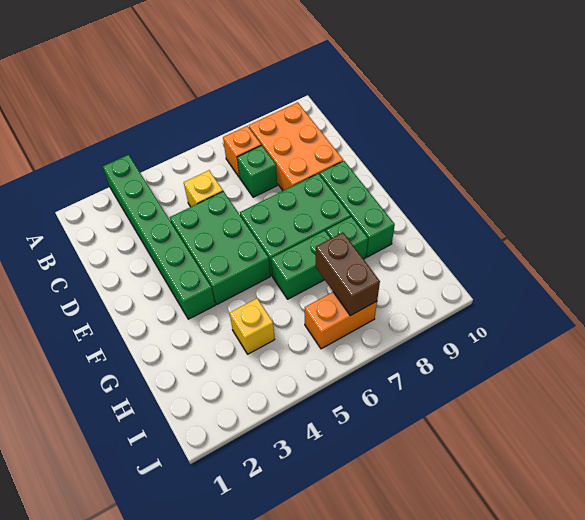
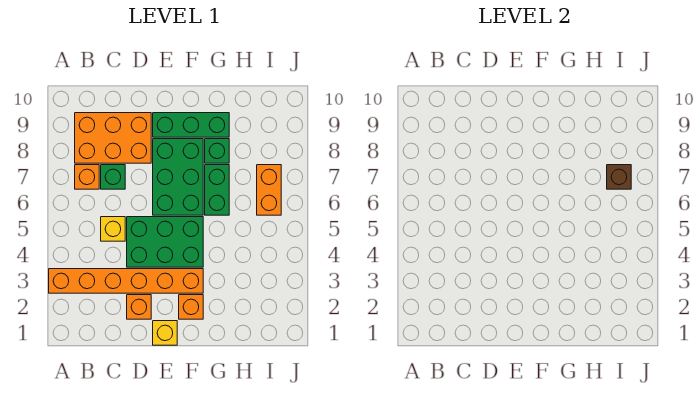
green 1x6 brick [103,155,215,319] -> orange 1x6 brick [49,269,203,293]
none -> orange 1x1 brick [127,295,151,319]
none -> orange 1x1 brick [179,295,203,319]
yellow 1x1 brick [229,298,275,354] -> yellow 1x1 brick moved to [153,321,177,345]
brown 1x2 brick [316,233,380,316] -> brown 1x1 brick [607,165,631,189]

